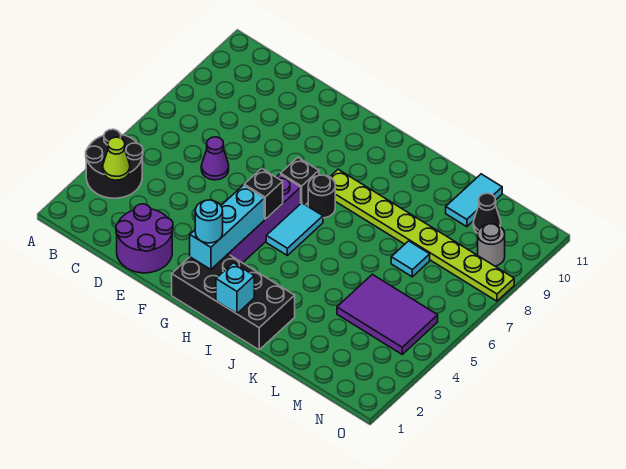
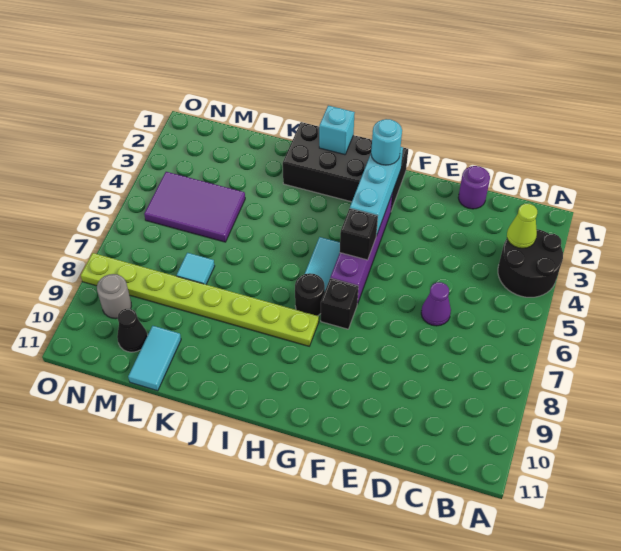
purple 2x2 round brick [116,204,173,273] -> purple 1x1 round brick [458,166,490,209]

